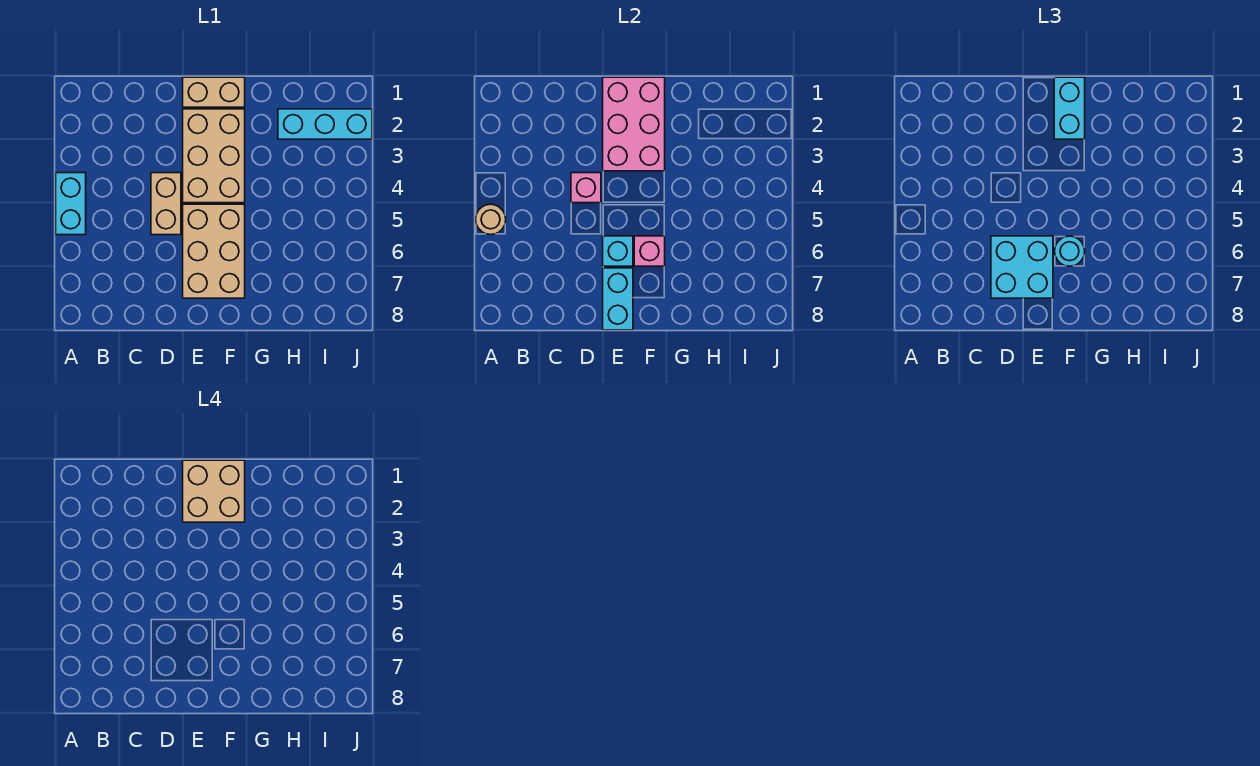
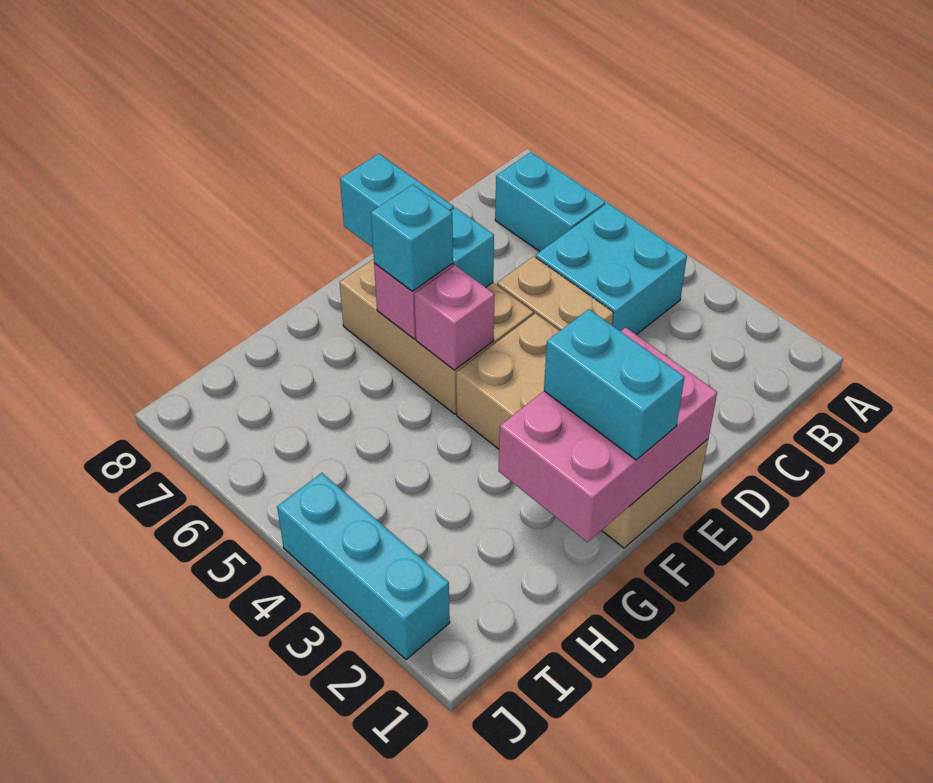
cyan 1x2 brick [56,173,86,235] -> cyan 1x2 brick moved to [495,152,605,251]
tan 1x1 round brick [476,204,506,235] -> none
pink 1x1 brick [571,173,601,203] -> pink 1x1 brick moved to [414,265,495,370]
cyan 2x2 brick [991,236,1053,298] -> cyan 2x2 brick moved to [535,203,687,335]
pink 2x3 brick [603,77,665,171] -> pink 2x3 brick turned to [499,327,717,542]
tan 2x2 brick [183,460,245,522] -> none
cyan 1x1 round brick [1054,236,1085,266] -> cyan 1x1 brick [371,184,453,291]
cyan 1x3 brick [278,109,372,139] -> cyan 1x3 brick turned to [277,473,450,660]

